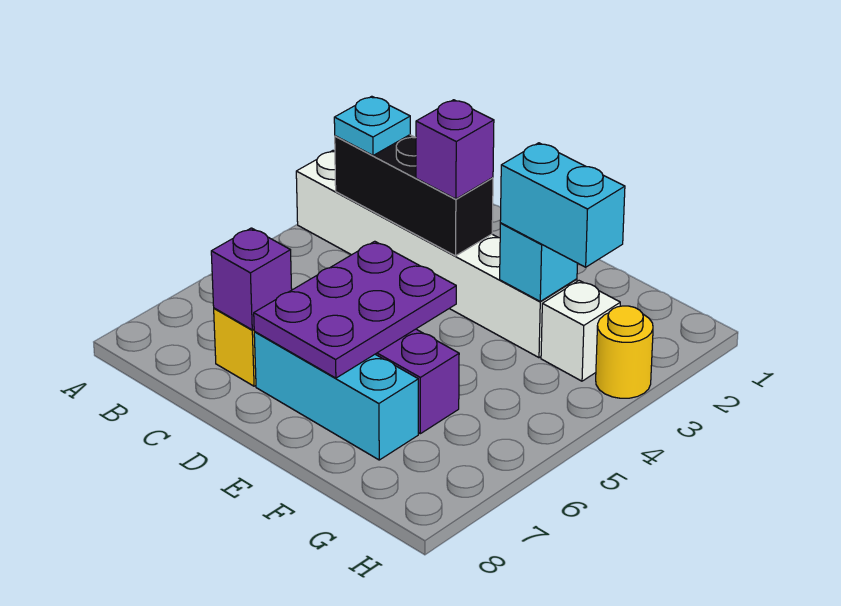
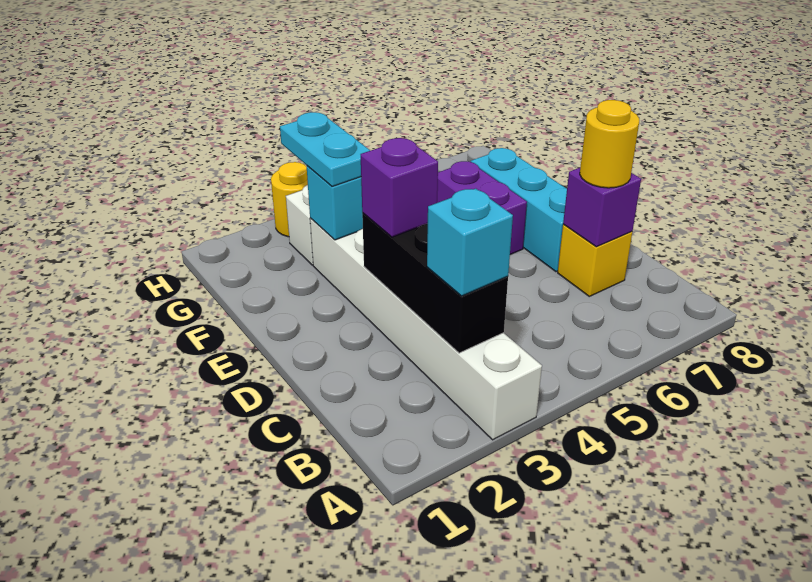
cyan 1x1 plate [334,96,410,155] -> cyan 1x1 brick [427,189,513,296]
none -> yellow 1x1 round brick [580,100,639,188]
purple 2x3 plate [254,241,456,378] -> none
cyan 1x2 brick [500,143,625,267] -> cyan 1x2 plate [280,112,370,187]

